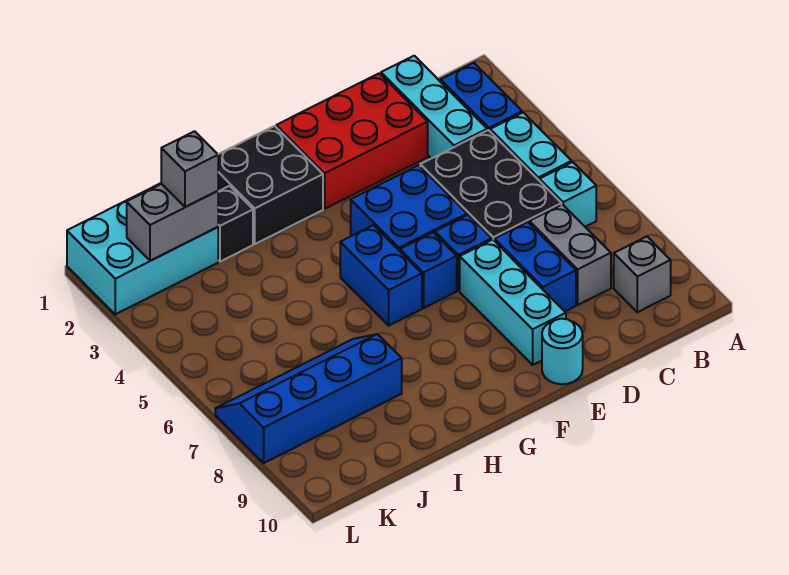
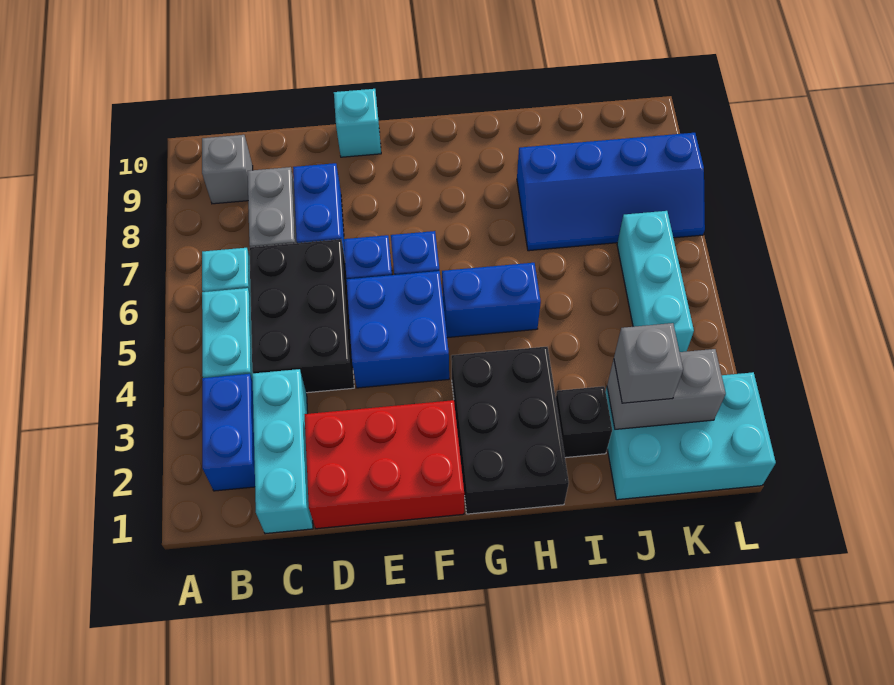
cyan 1x3 brick [460,240,566,365] -> cyan 1x3 brick moved to [617,211,694,352]
cyan 1x1 round brick [542,319,583,384] -> cyan 1x1 brick [334,89,381,157]
black 2x2 brick [218,126,323,244] -> black 2x3 brick [451,347,569,514]
blue 1x2 brick [340,225,422,325] -> blue 1x2 brick turned to [442,263,541,338]

